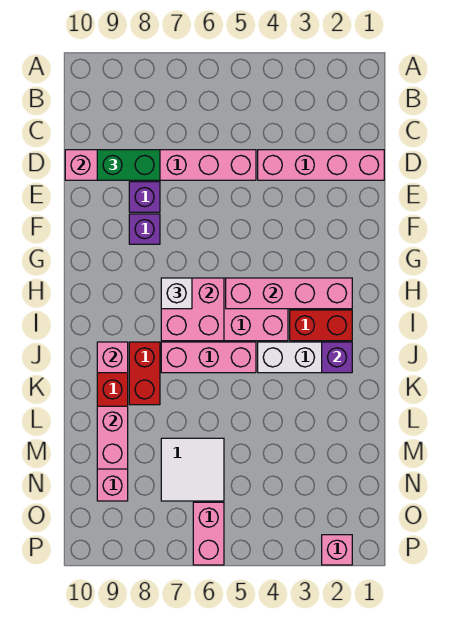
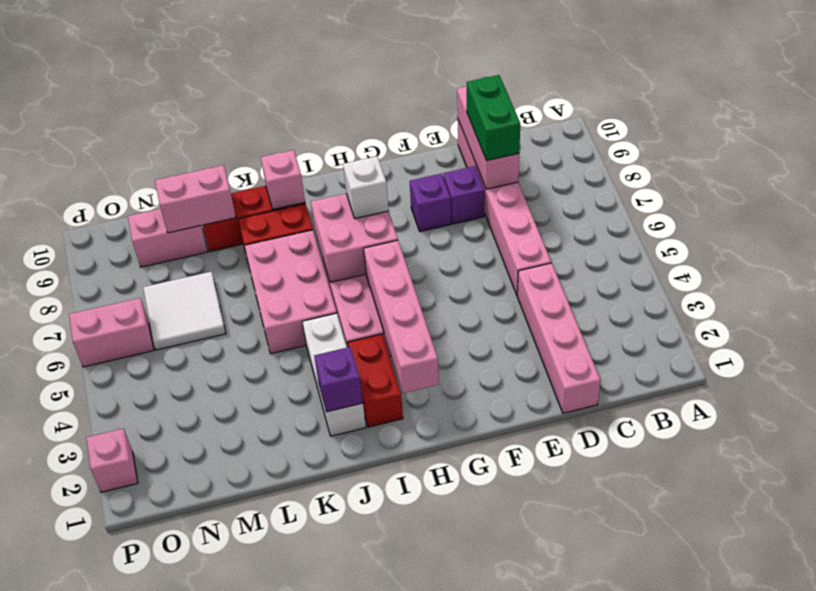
pink 1x3 brick [161,342,256,373] -> pink 2x3 brick [245,230,337,354]

